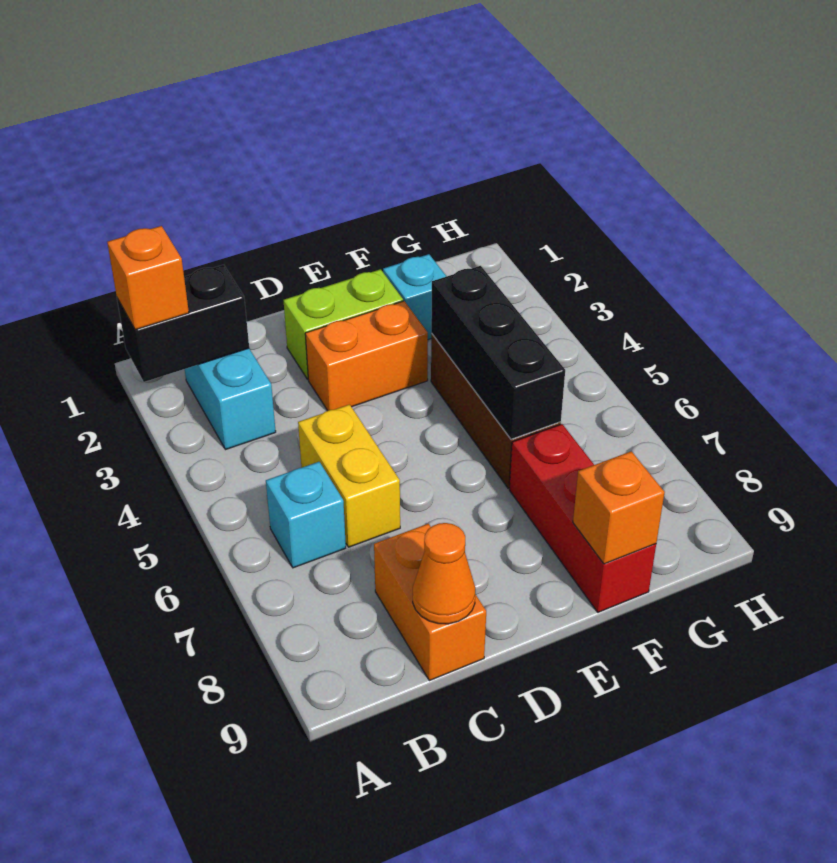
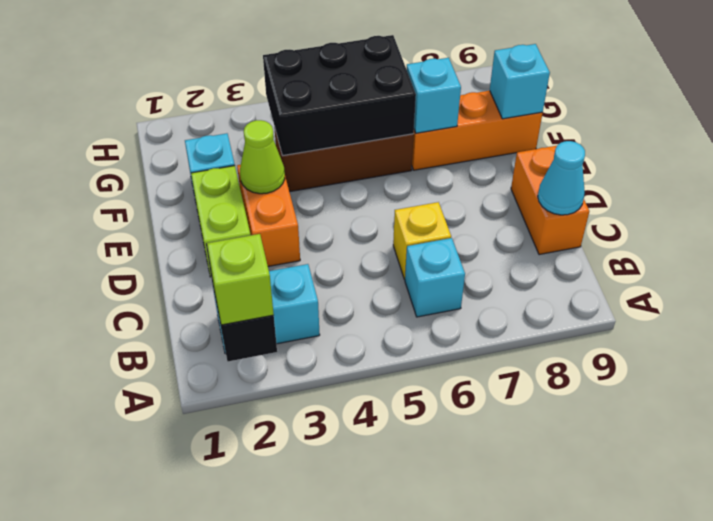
orange 1x1 brick [107,226,189,330] -> lime 1x1 brick [207,234,274,325]
yellow 1x2 brick [298,404,400,547] -> yellow 1x1 brick [393,202,451,279]
orange 1x2 brick [374,524,486,681] -> orange 1x2 brick turned to [511,146,589,255]
orange 1x1 cone [413,523,475,624] -> cyan 1x1 cone [538,141,585,215]
none -> lime 1x1 cone [240,120,285,194]
black 1x3 brick [431,266,565,439] -> black 2x3 brick [263,35,416,156]
red 1x3 brick [509,424,656,612] -> orange 1x3 brick [412,91,543,170]
none -> cyan 1x1 brick [406,58,461,133]
orange 1x1 brick [573,451,665,564] -> cyan 1x1 brick [490,44,550,119]

